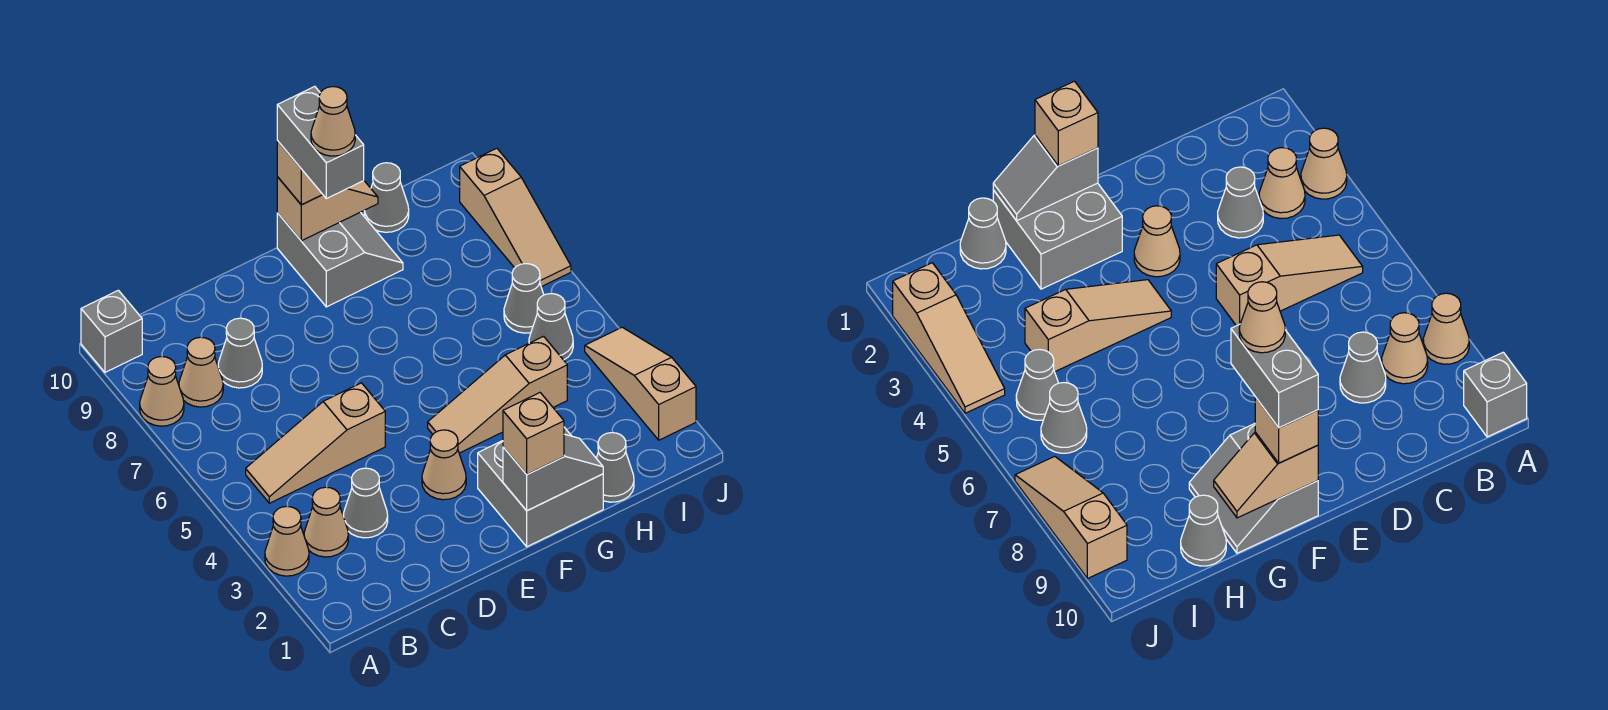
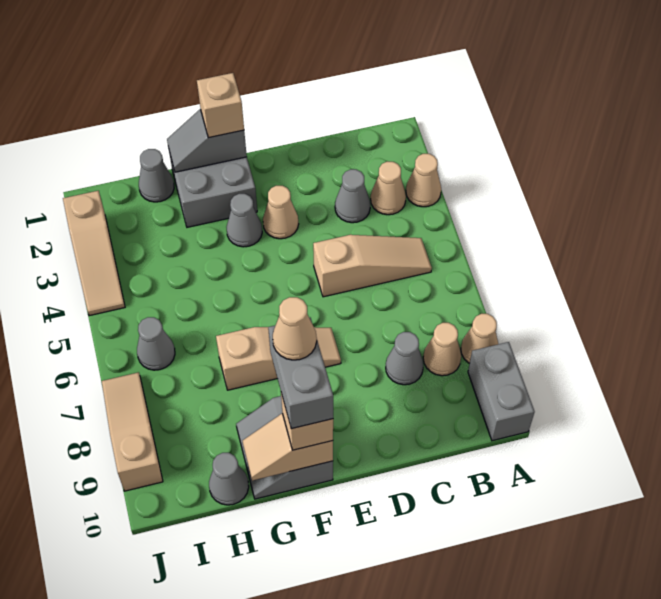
grey 1x1 brick [81,290,142,372] -> grey 1x2 brick [468,342,535,441]
tan 1x3 slope [428,336,567,453] -> tan 1x3 slope moved to [216,327,341,390]
grey 1x1 cone [529,293,573,360] -> grey 1x1 cone moved to [227,194,262,247]

